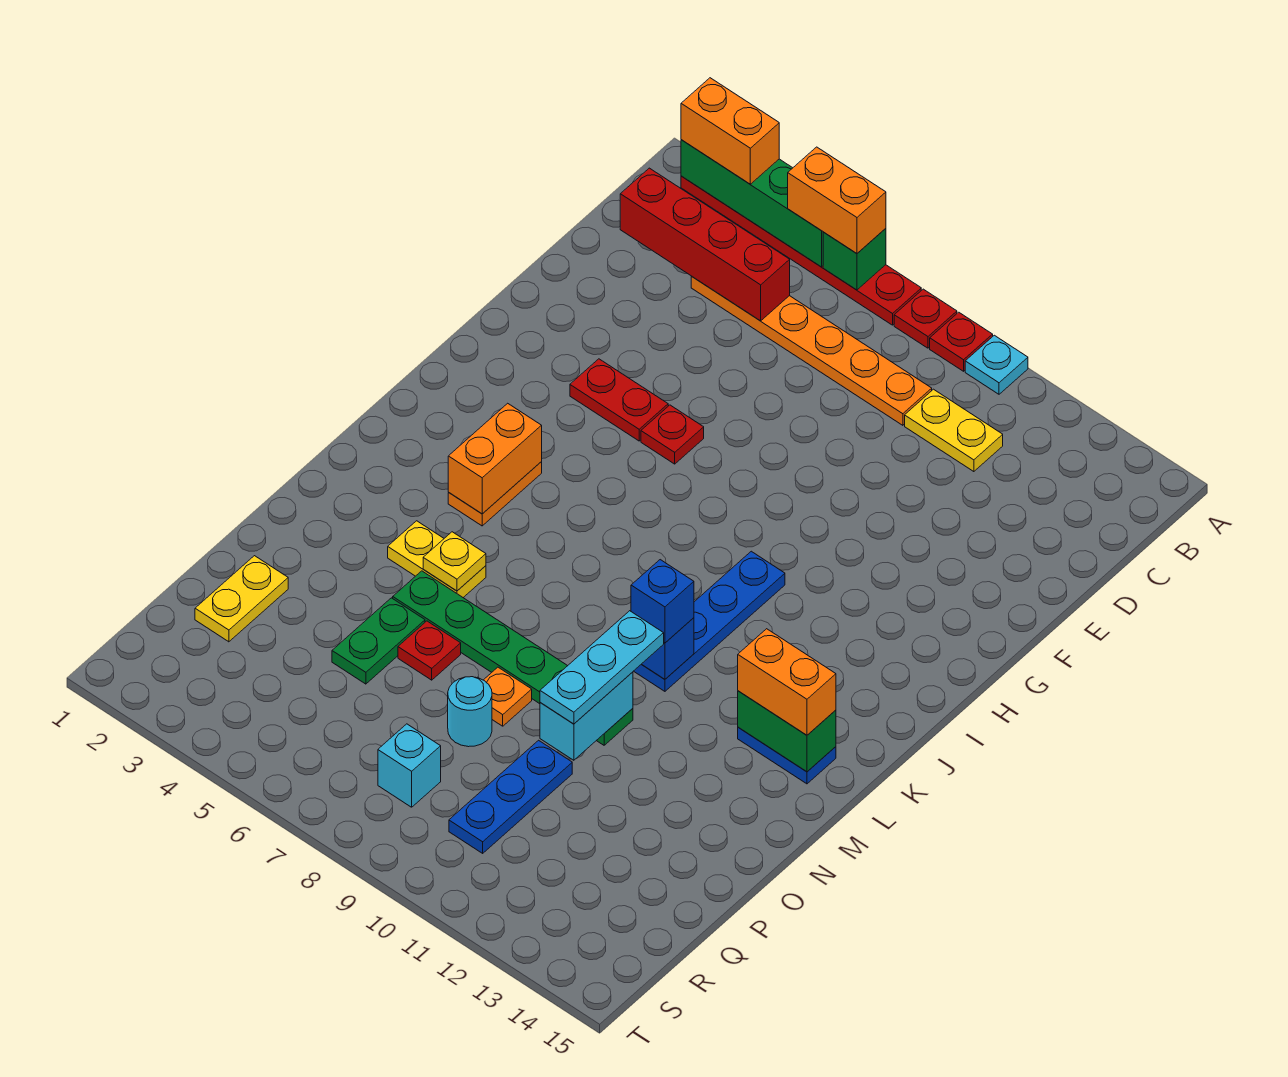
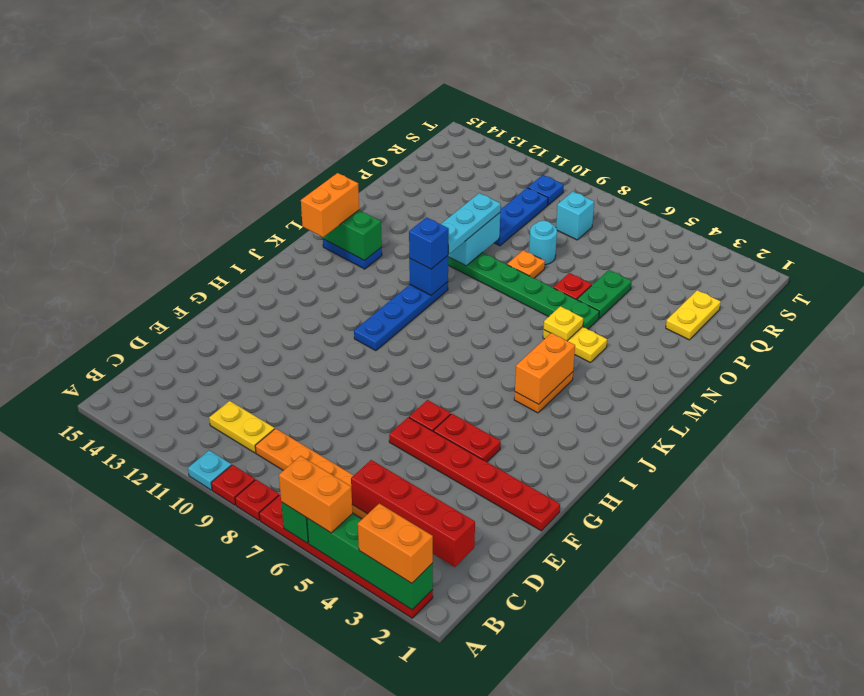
none -> red 1x6 plate [389,417,560,531]
orange 1x2 brick [738,629,836,735] -> orange 1x2 brick turned to [301,173,359,237]
none -> blue 1x1 plate [528,175,564,205]

